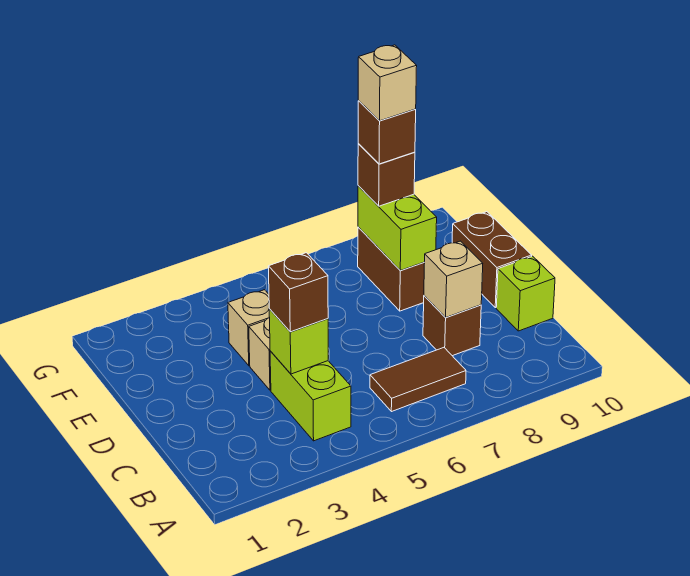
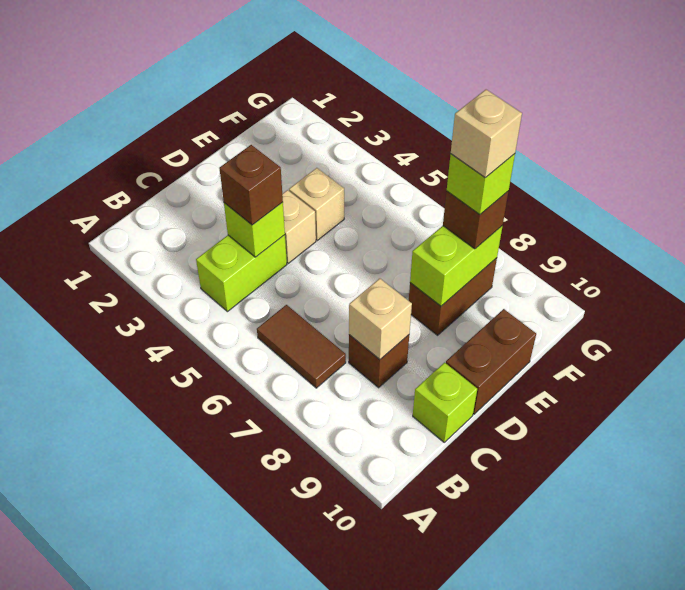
brown 1x1 brick [358,101,416,164] -> lime 1x1 brick [447,154,515,215]

